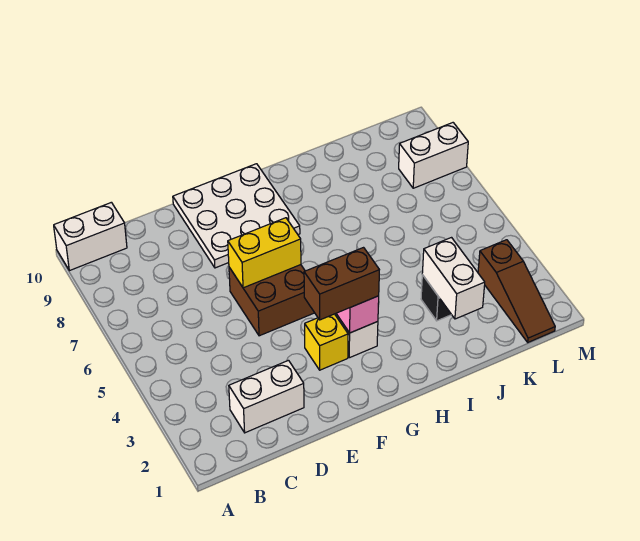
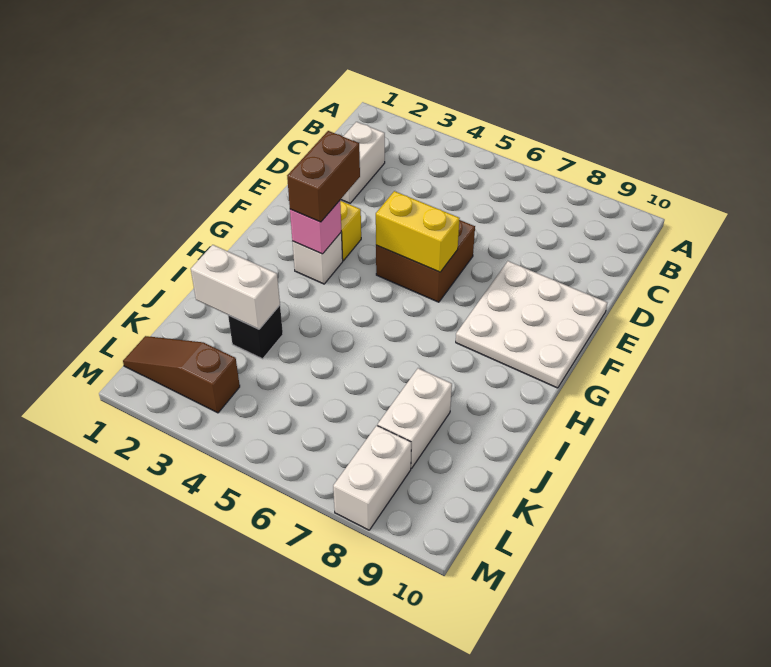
white 1x2 brick [54,202,127,271] -> white 1x2 brick moved to [378,368,452,468]
yellow 1x2 brick [228,218,301,288] -> yellow 1x2 brick turned to [376,191,460,272]

